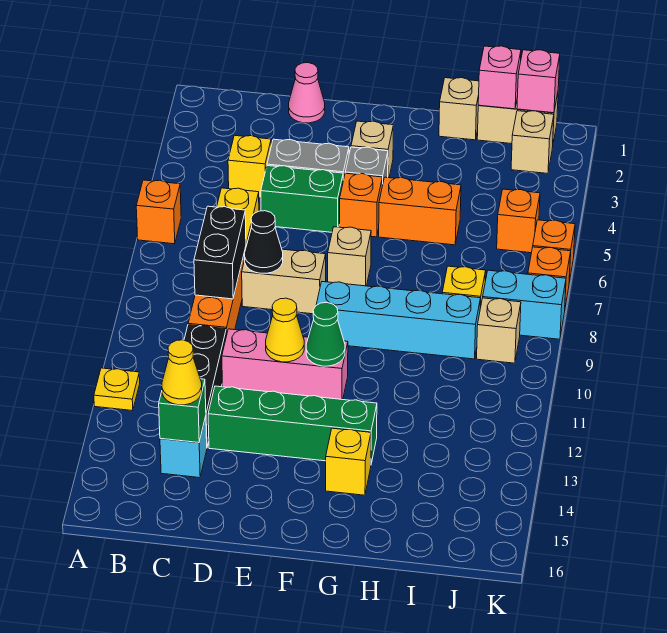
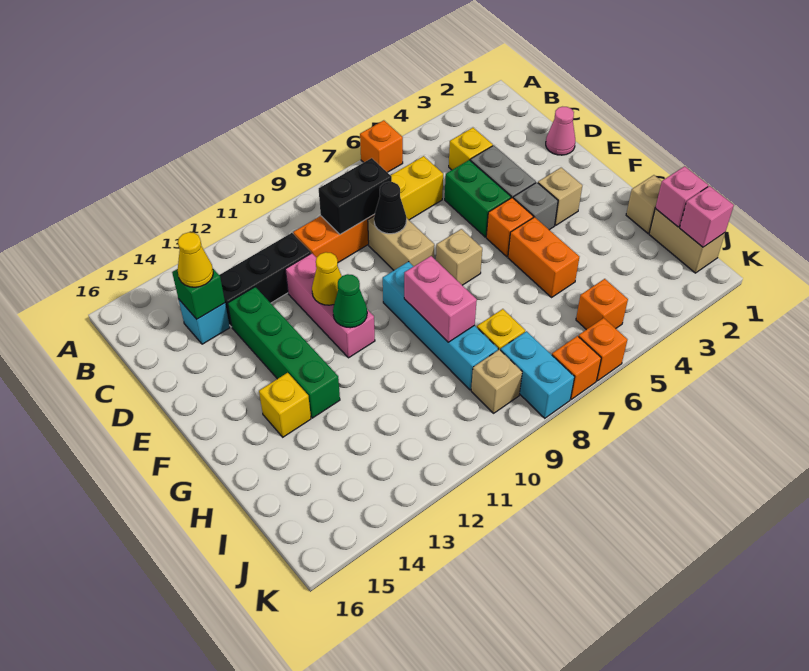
yellow 1x1 plate [94,368,140,411] -> none
none -> pink 1x2 brick [404,256,477,342]
tan 1x1 brick [511,111,554,173] -> none

